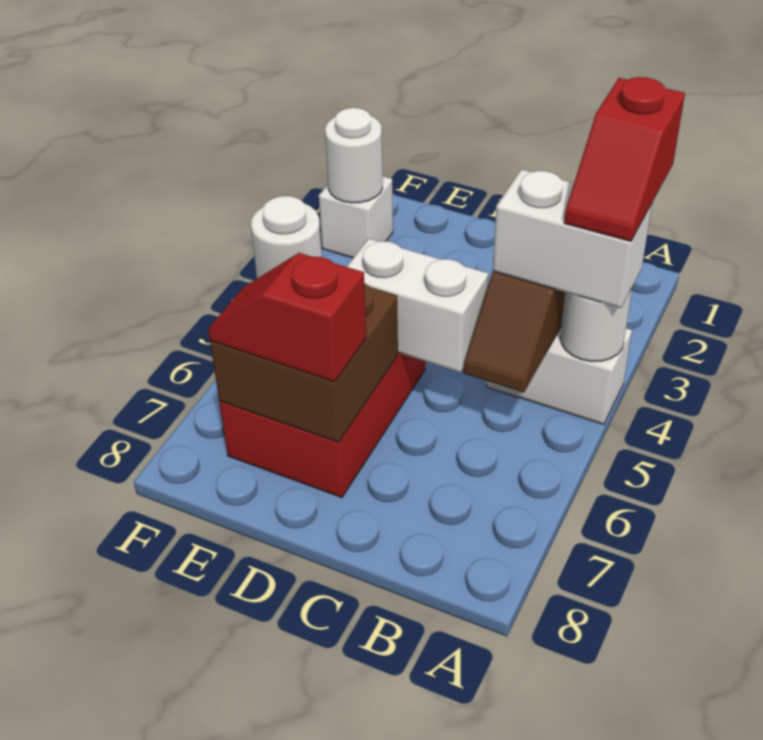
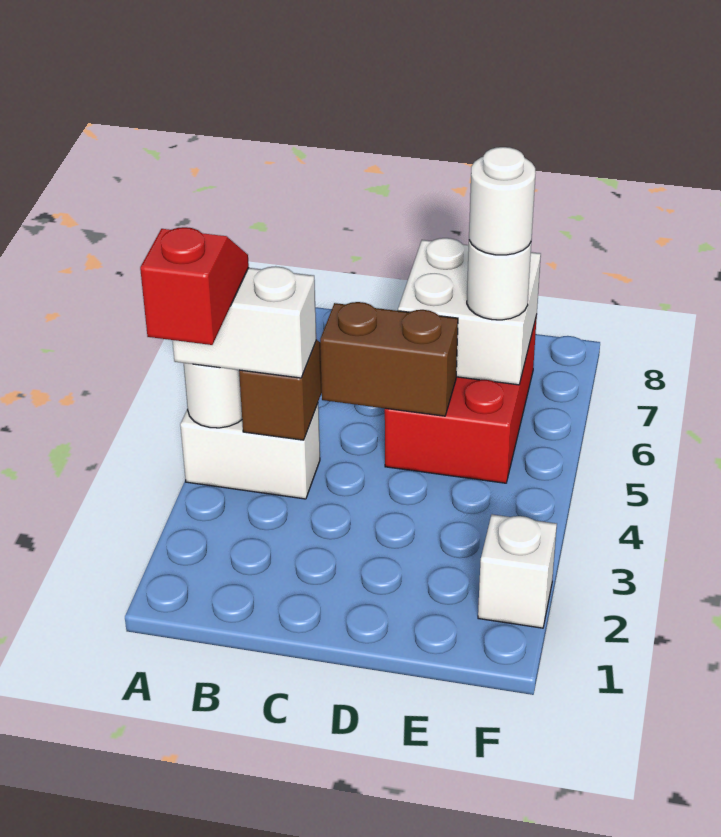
white 1x2 brick [347,238,488,372] -> brown 1x2 brick [320,302,458,416]
brown 2x2 brick [210,283,398,442] -> white 2x2 brick [398,238,541,385]
red 1x2 slope [208,253,366,382] -> none
white 1x1 round brick [325,108,383,203] -> white 1x1 round brick moved to [469,147,535,255]

